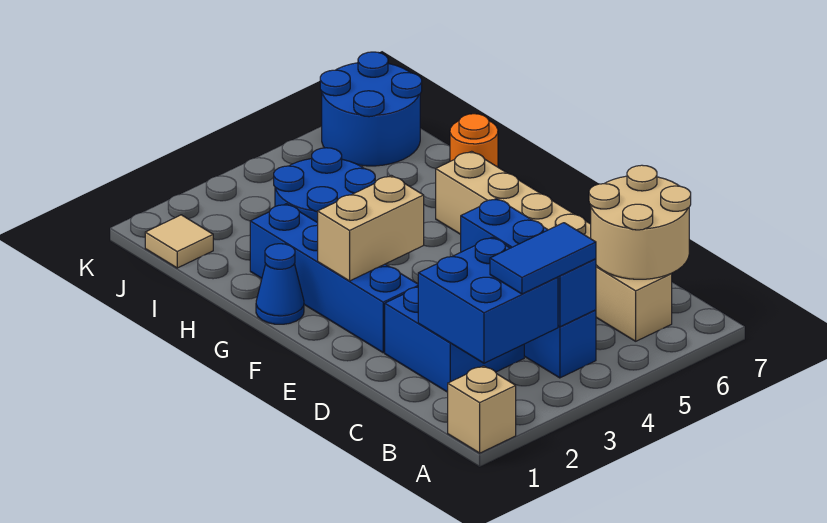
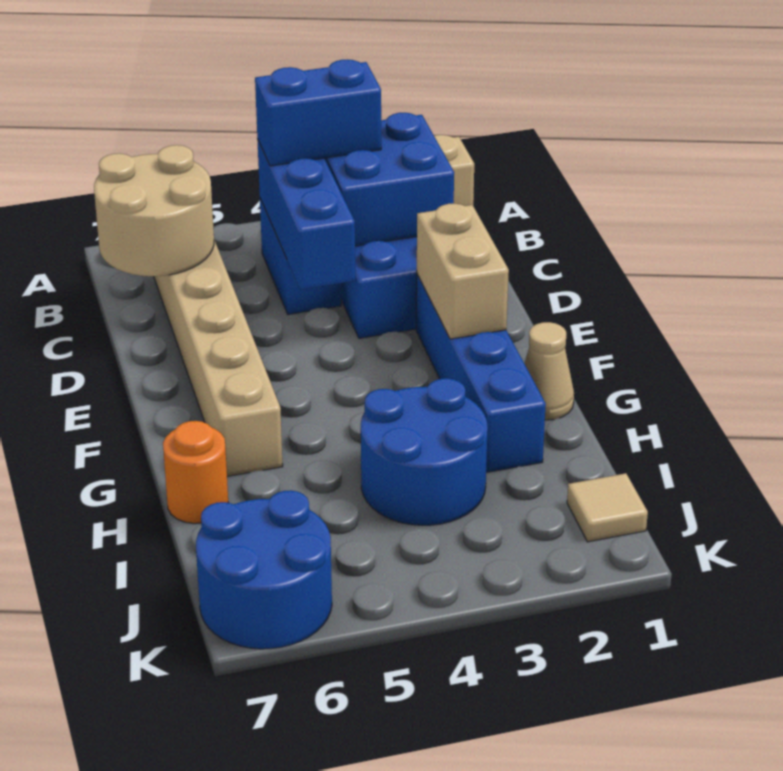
blue 1x2 tile [490,223,596,294] -> blue 1x2 brick [255,59,381,166]
tan 1x2 brick [318,176,424,281] -> tan 1x2 brick turned to [417,203,509,339]
blue 1x1 cone [256,244,304,324] -> tan 1x1 cone [524,322,574,420]

